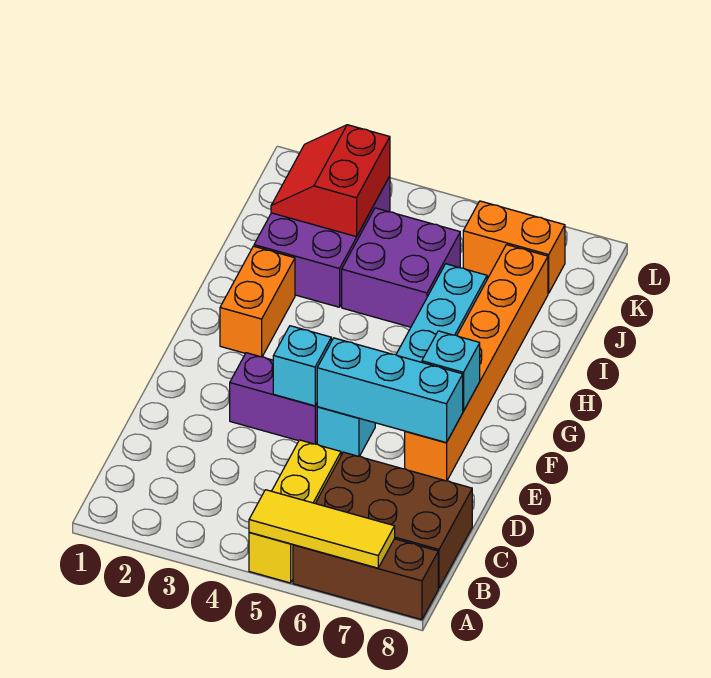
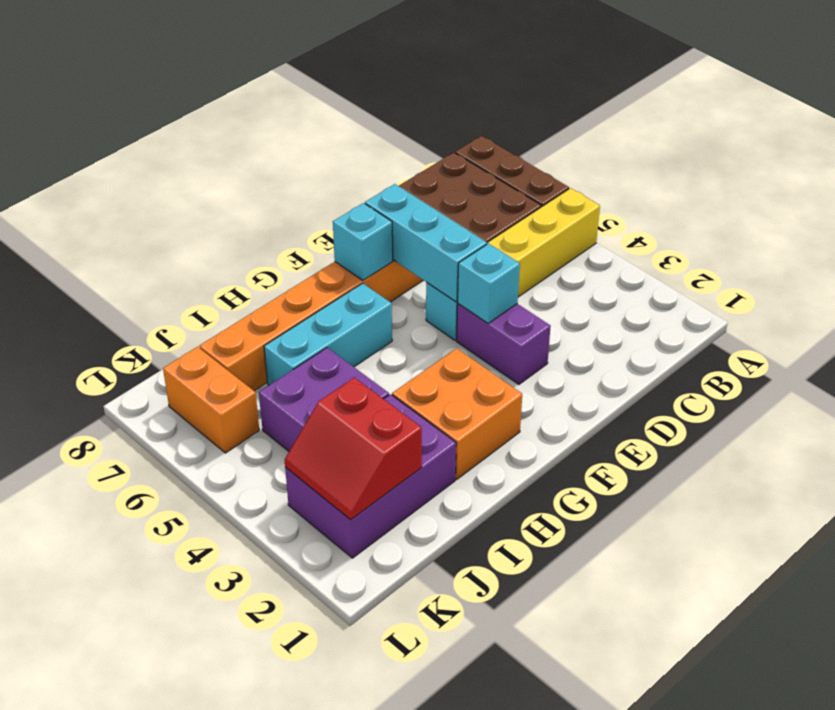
yellow 1x3 tile [249,490,395,568] -> none
orange 1x2 brick [220,246,295,357] -> orange 2x2 brick [392,348,522,479]
red 2x2 slope [271,125,390,237] -> red 2x2 slope turned to [285,378,422,520]

